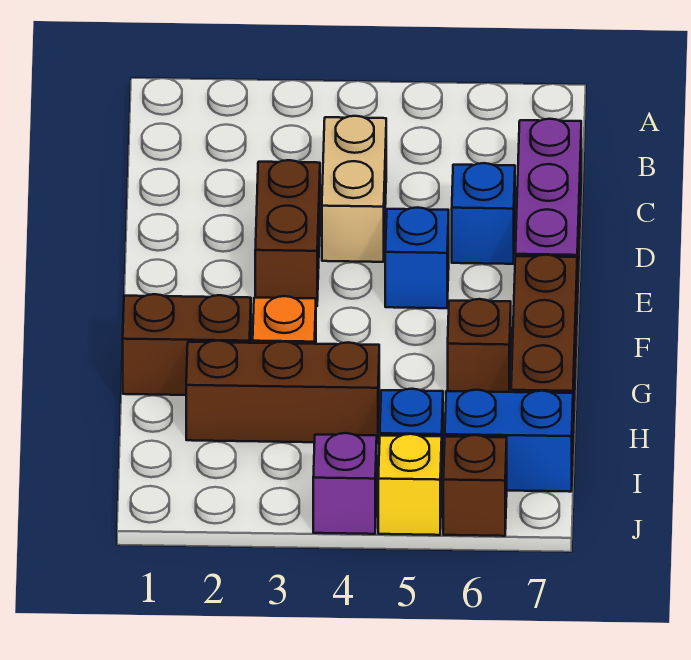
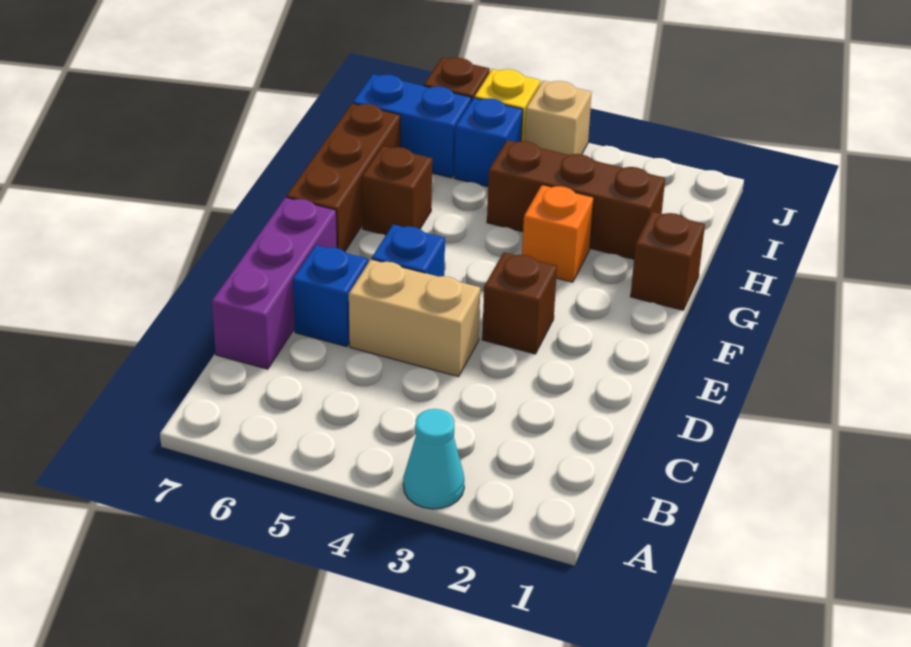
none -> cyan 1x1 cone [403,409,464,509]
tan 1x2 brick [322,116,386,262] -> tan 1x2 brick turned to [349,259,480,377]
brown 1x2 brick [255,160,320,306] -> brown 1x1 brick [482,252,557,354]
brown 1x2 brick [123,294,251,395] -> brown 1x1 brick [631,211,705,310]
purple 1x1 brick [313,433,377,534] -> tan 1x1 brick [524,81,592,155]

